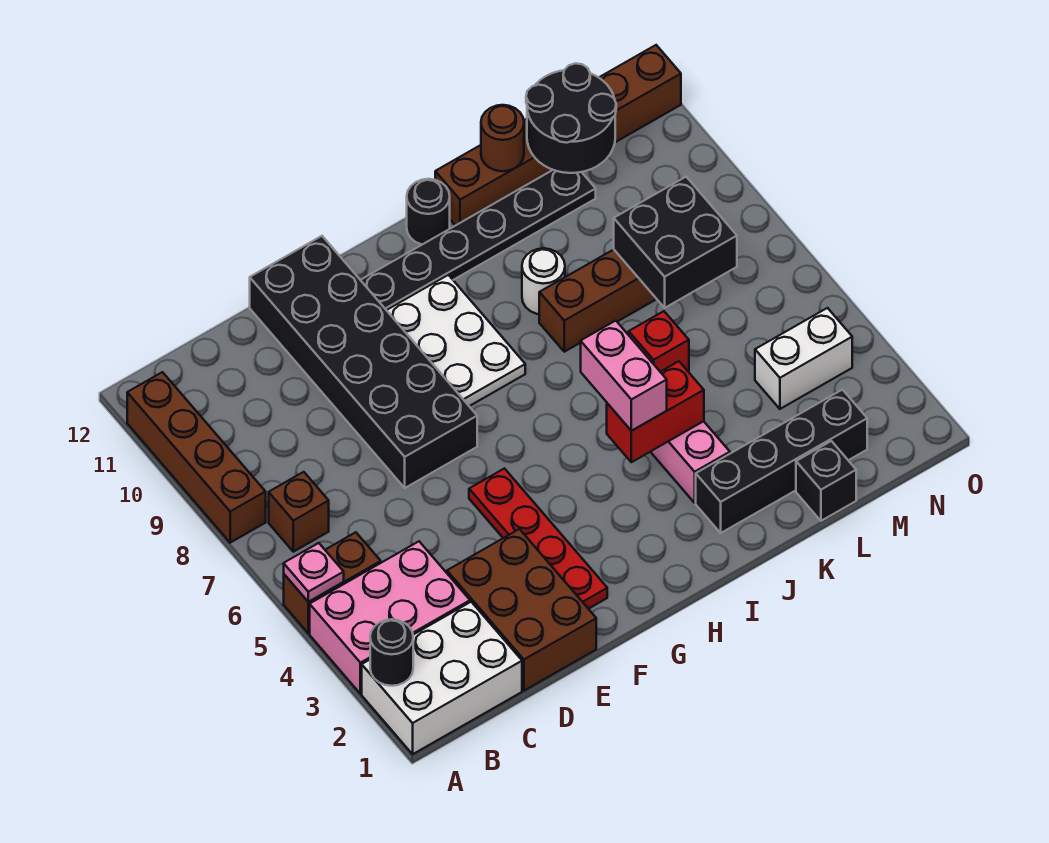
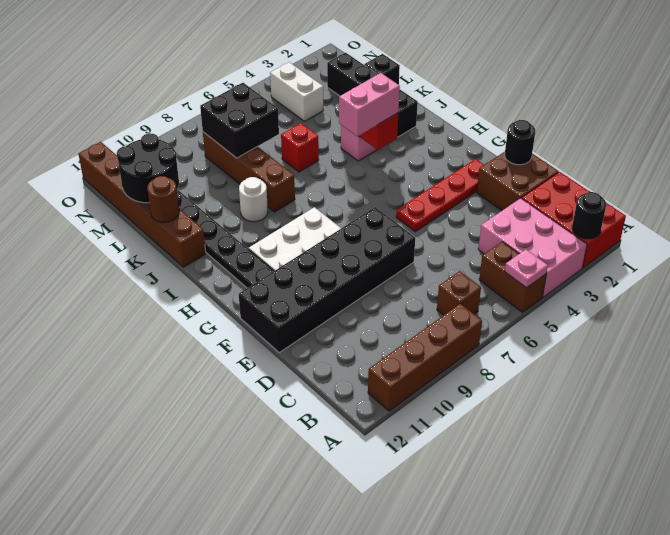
white 2x3 brick [362,602,522,754] -> red 2x3 brick [522,172,626,268]
brown 2x3 brick [447,529,596,691] -> brown 2x2 brick [477,152,559,210]
black 1x1 round brick [407,179,450,244] -> black 1x1 round brick moved to [505,120,535,165]

